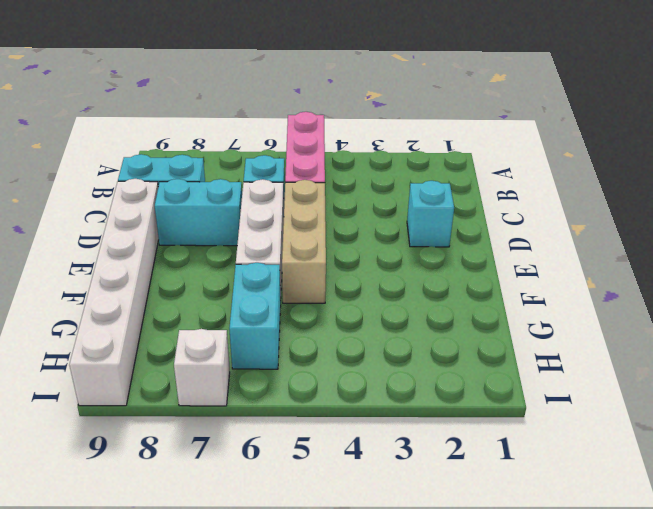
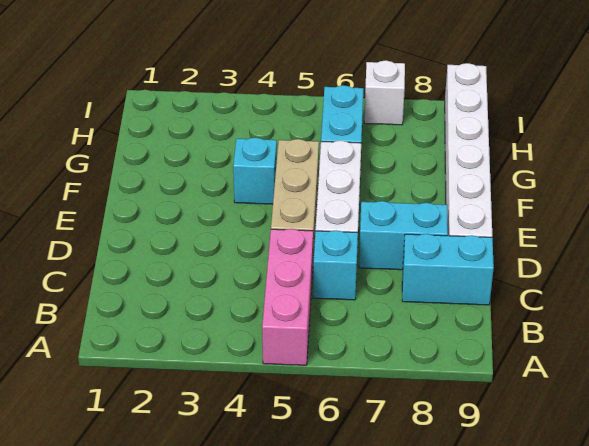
cyan 1x1 brick [407,181,454,247] -> cyan 1x1 brick moved to [233,138,277,204]

